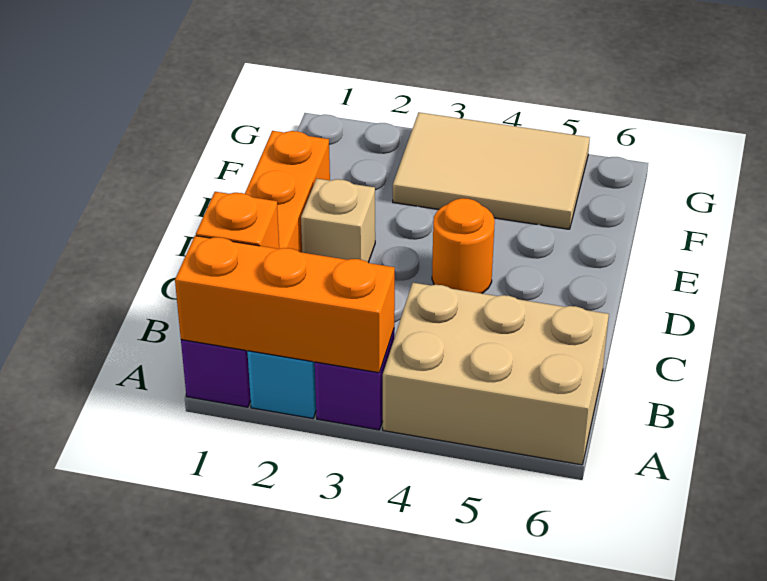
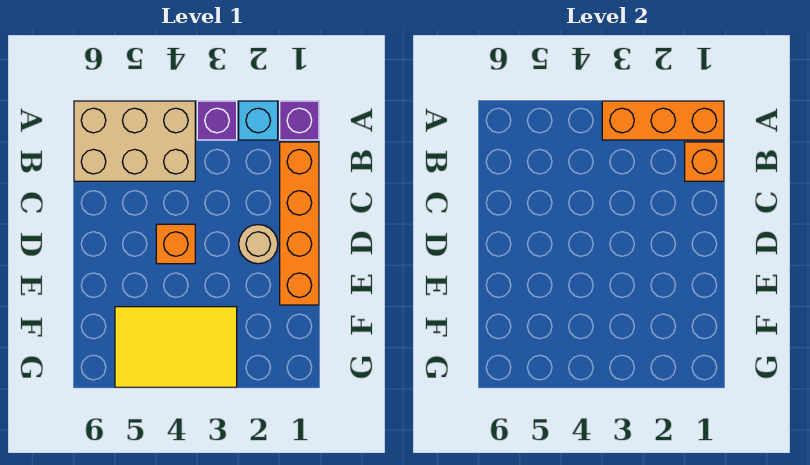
tan 1x1 brick [301,179,375,263] -> tan 1x1 round brick [239,225,278,264]
orange 1x1 round brick [432,198,495,293] -> orange 1x1 brick [156,224,195,264]
tan 2x3 tile [393,112,590,229] -> yellow 2x3 tile [115,307,237,387]

